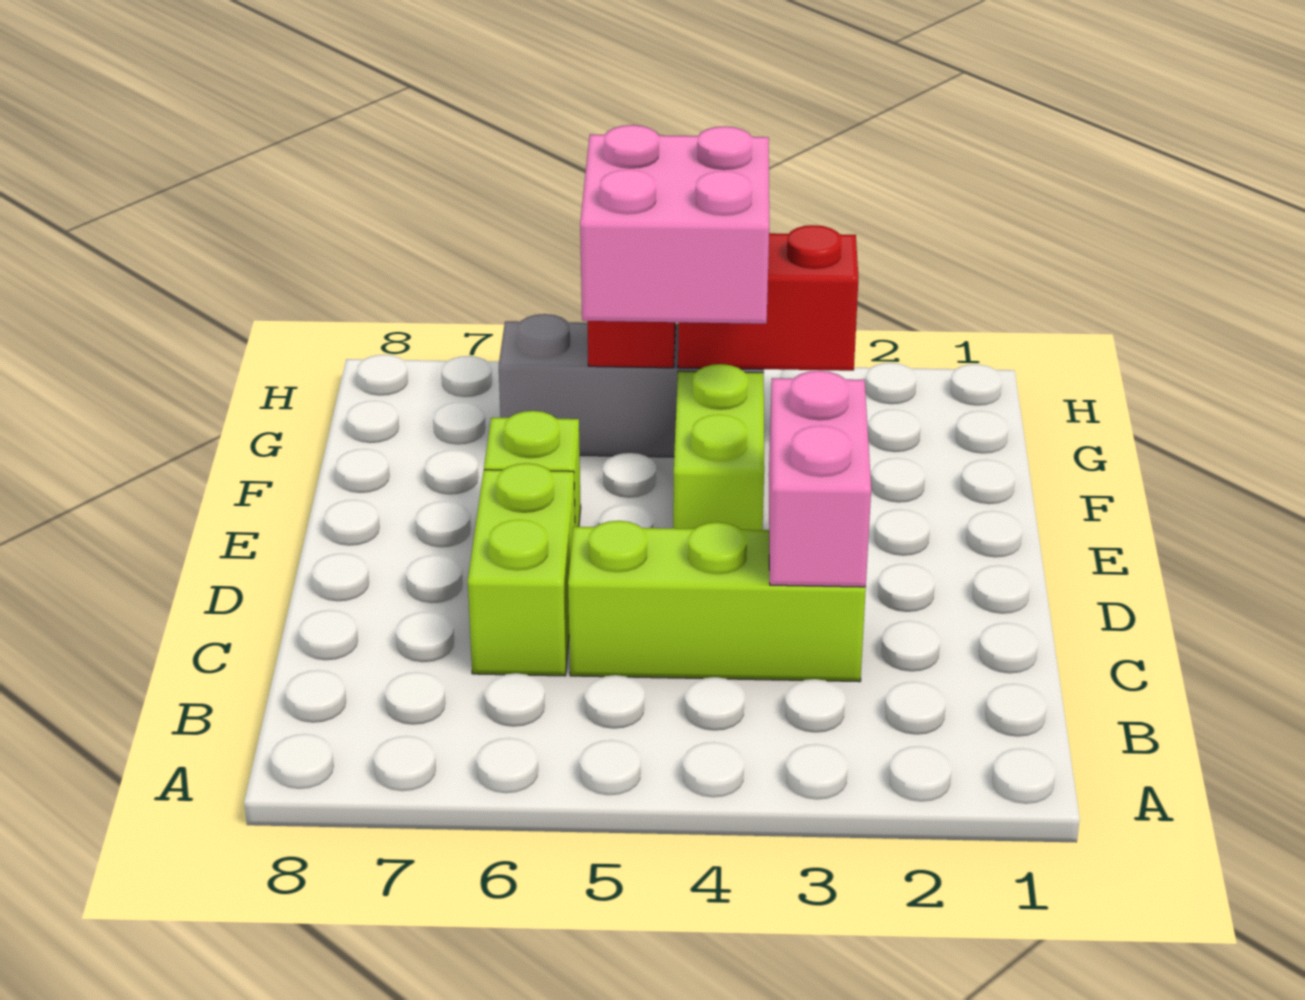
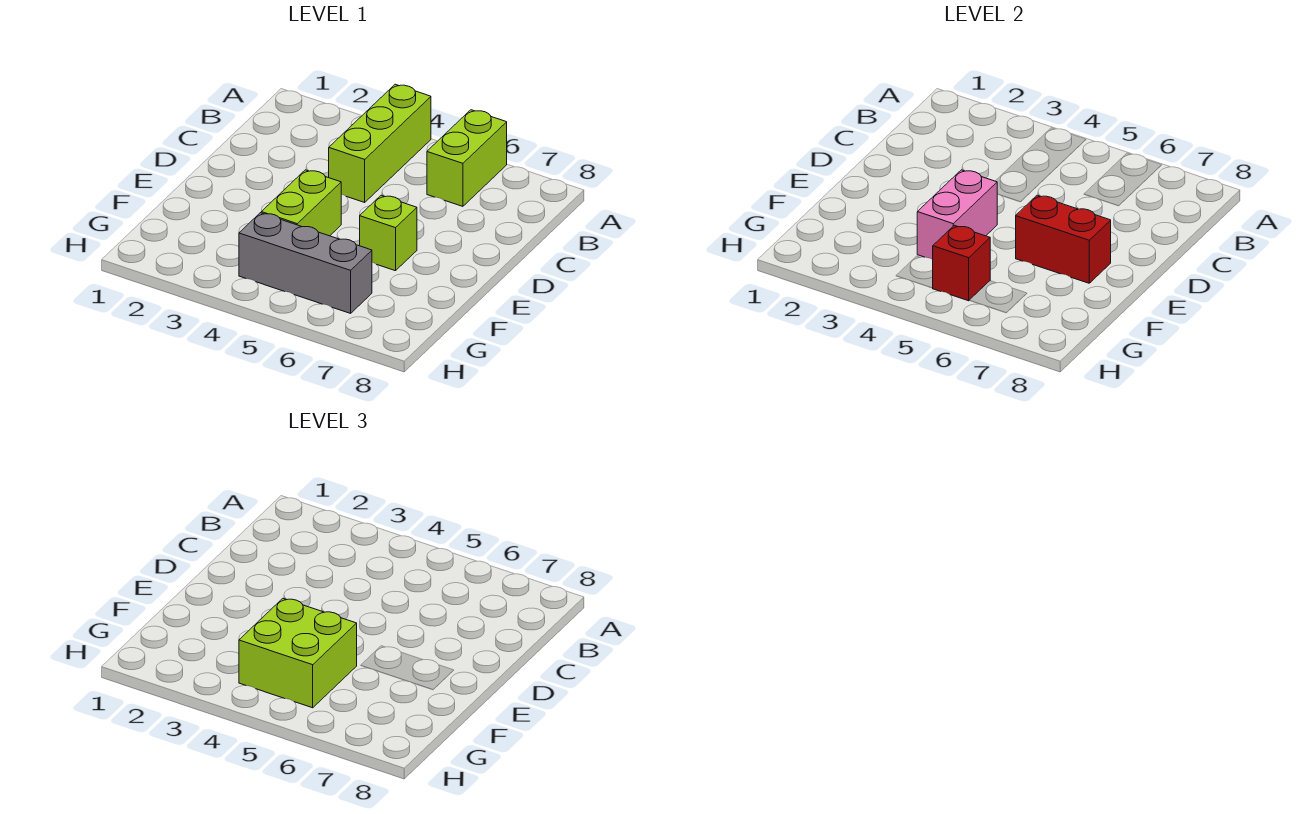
lime 1x3 brick [568,521,866,682] -> lime 1x3 brick turned to [329,84,431,202]
pink 1x2 brick [769,371,871,587] -> pink 1x2 brick moved to [917,170,997,259]
lime 1x2 brick [468,463,575,676] -> lime 1x2 brick moved to [427,110,507,206]
pink 2x2 brick [580,125,769,324] -> lime 2x2 brick [239,599,357,708]
red 1x2 brick [678,225,858,371] -> red 1x2 brick moved to [1016,195,1111,283]

